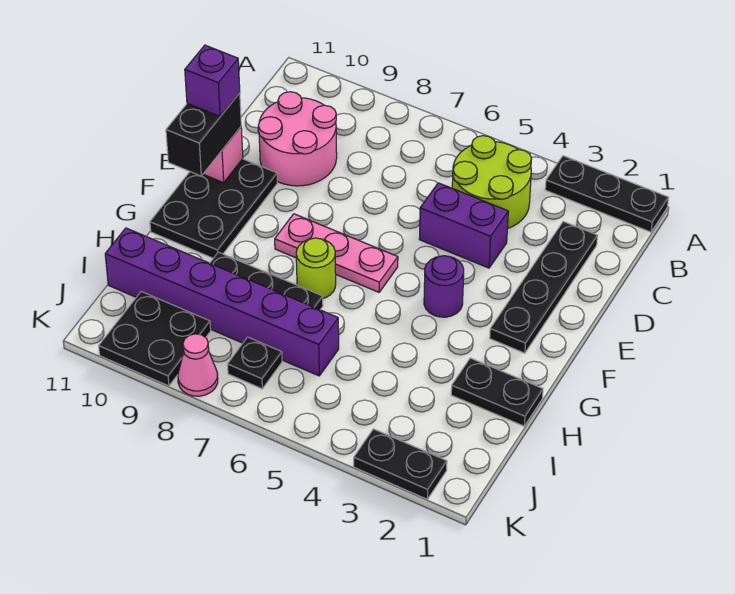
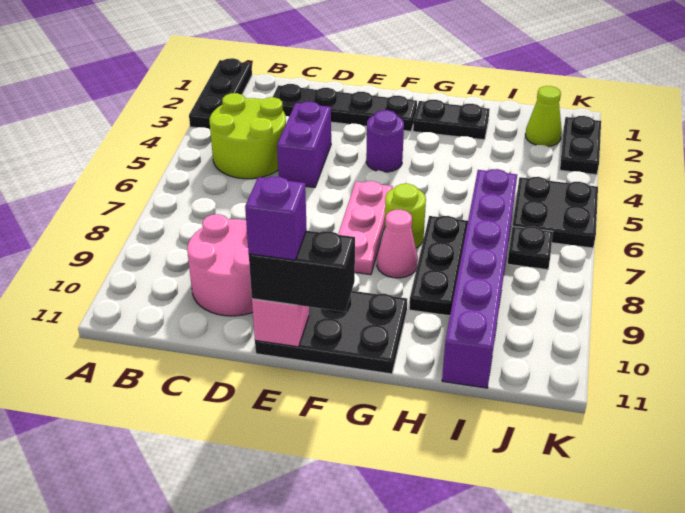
black 1x2 plate [451,358,543,426] -> black 1x2 plate turned to [413,100,490,140]
none -> lime 1x1 cone [525,86,562,146]
black 2x2 plate [99,292,211,386] -> black 2x2 plate moved to [513,177,598,248]
pink 1x1 cone [178,334,218,396] -> pink 1x1 cone moved to [377,210,418,278]

